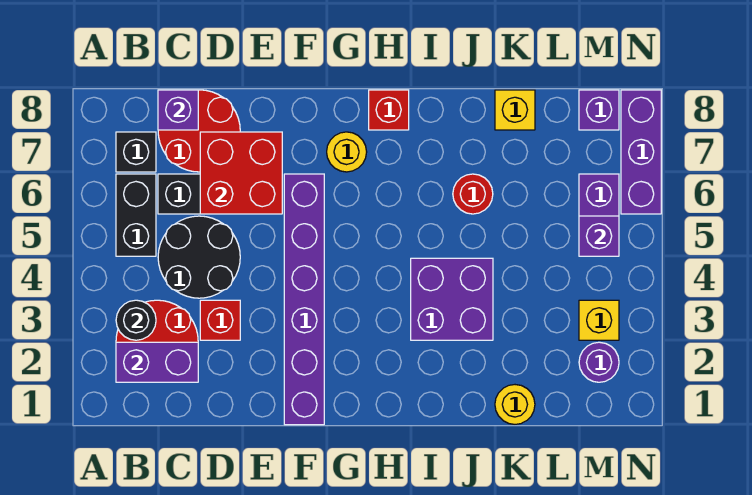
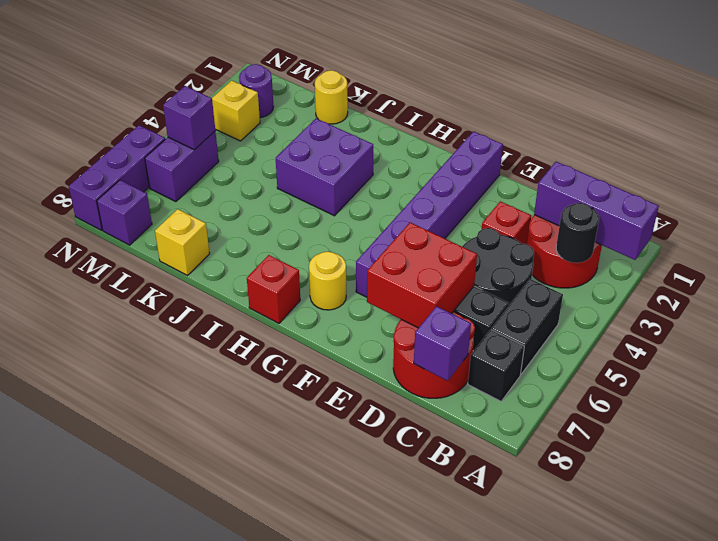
purple 1x2 brick [116,342,198,382] -> purple 1x3 brick [534,162,659,260]
red 1x1 round brick [453,174,493,214] -> none

